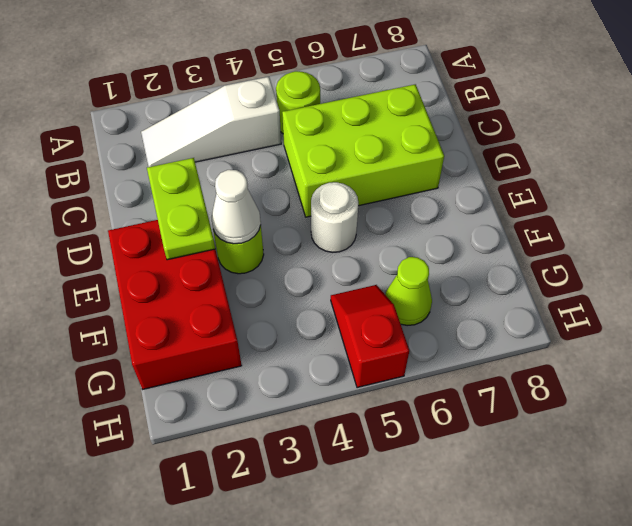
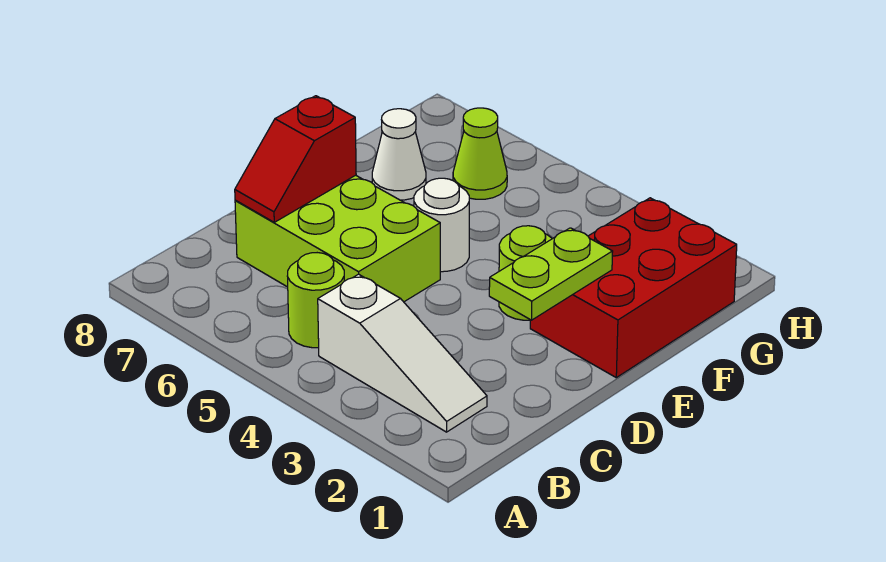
white 1x1 cone [212,170,261,244] -> white 1x1 cone moved to [372,109,426,200]
red 1x2 slope [331,285,409,388] -> red 1x2 slope moved to [235,96,356,222]

